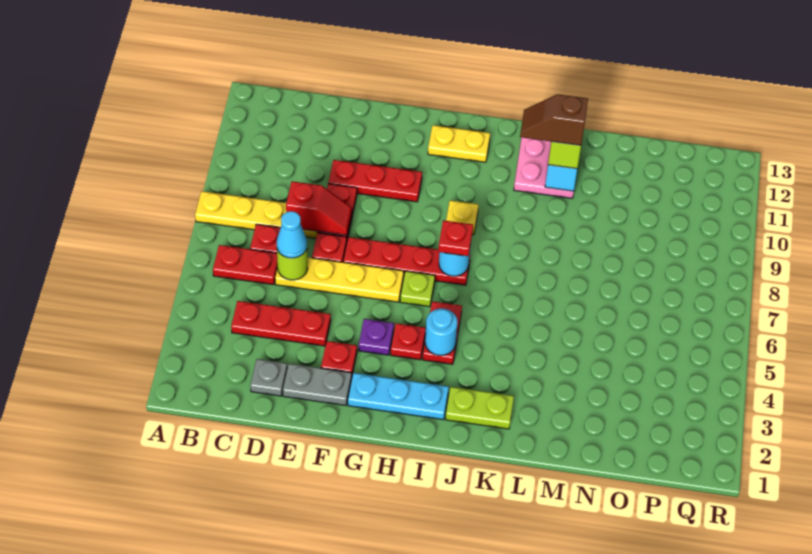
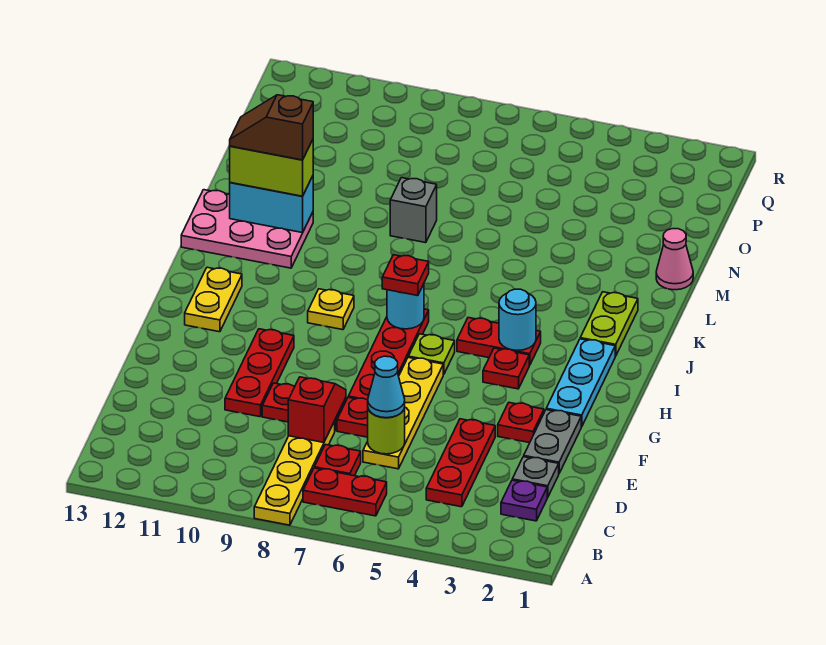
red 1x2 plate [213,245,278,285] -> red 1x2 plate turned to [303,468,387,516]
purple 1x1 plate [359,319,394,355] -> purple 1x1 plate moved to [501,480,547,521]
brown 1x2 slope [520,94,588,145] -> brown 1x2 slope turned to [230,95,313,160]
none -> pink 1x1 cone [656,229,693,290]
none -> grey 1x1 brick [390,178,437,243]

